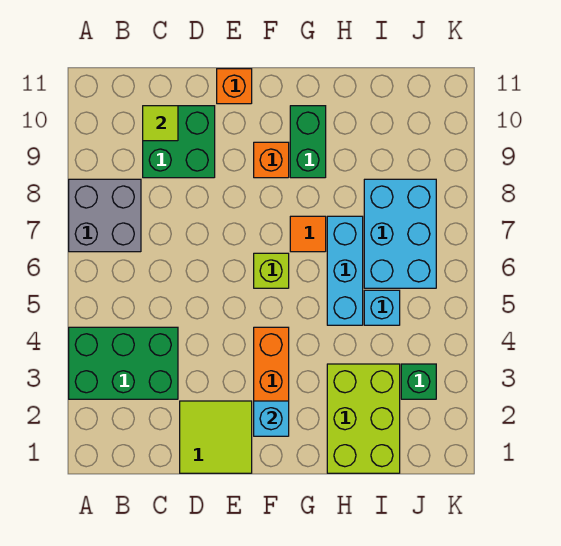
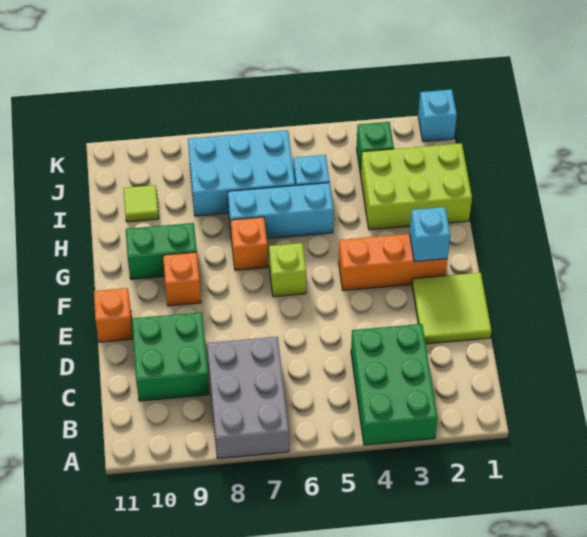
grey 2x2 brick [69,179,141,252] -> grey 2x3 brick [207,337,289,459]
lime 1x1 tile [143,106,178,141] -> lime 1x1 tile moved to [124,185,159,222]
orange 1x1 tile [290,216,326,252] -> orange 1x1 brick [231,217,268,270]
none -> cyan 1x1 brick [418,90,457,142]

